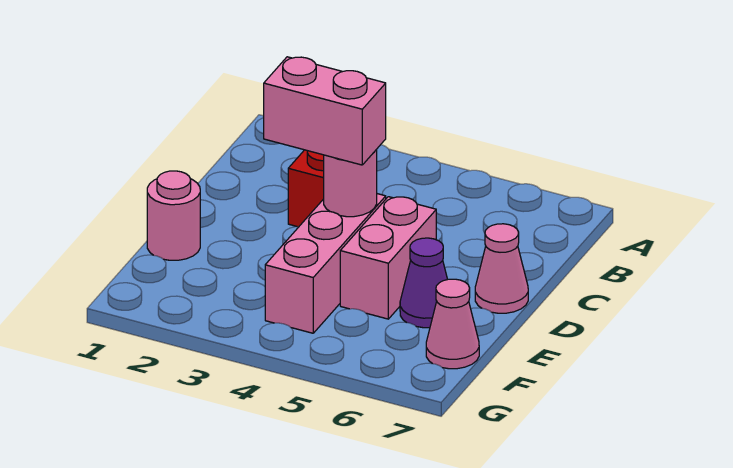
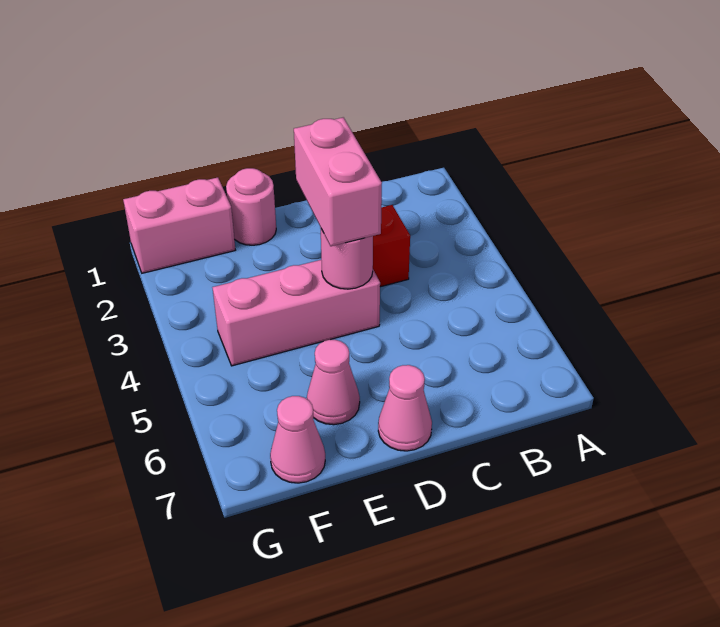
pink 1x2 brick [340,197,436,319] -> pink 1x2 brick moved to [123,177,235,273]
purple 1x1 cone [400,238,448,328] -> pink 1x1 cone [307,340,360,425]

